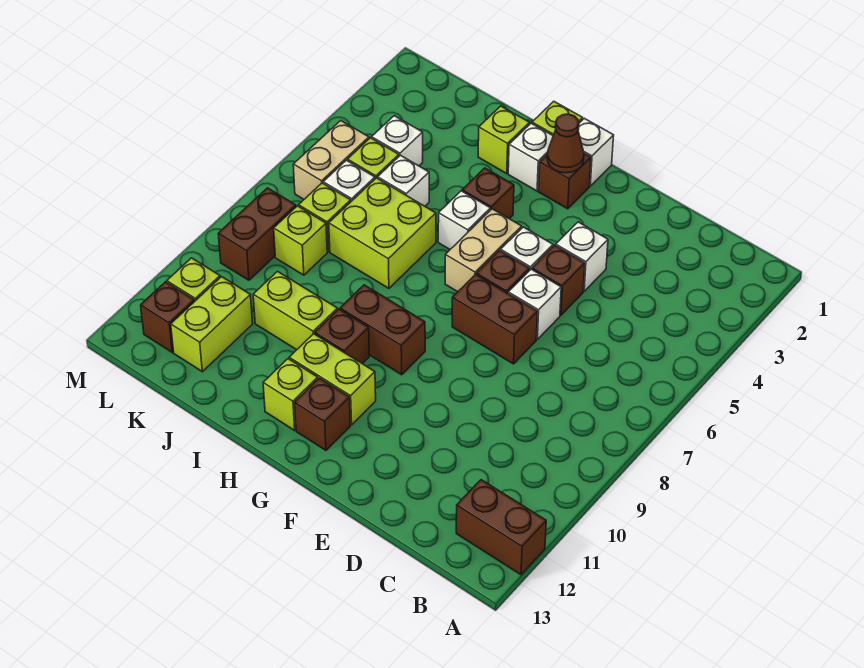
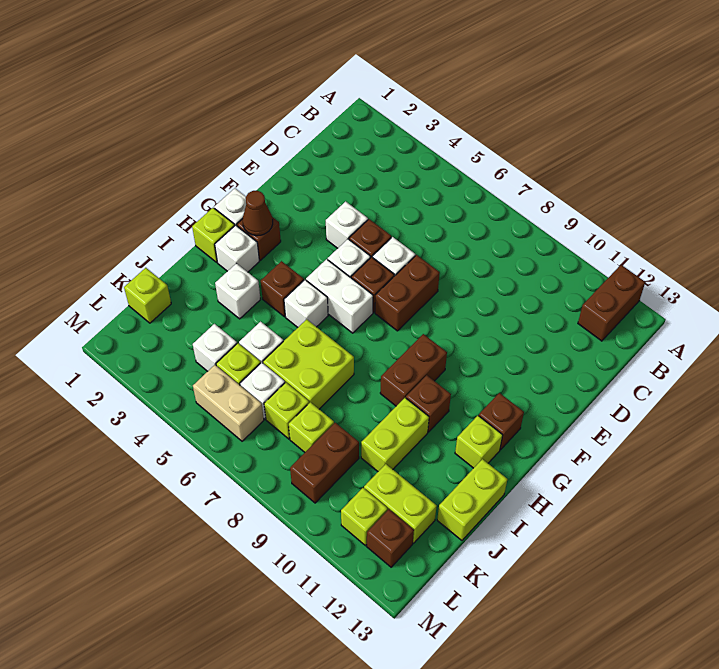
tan 1x2 brick [445,209,522,292] -> white 1x2 brick [306,259,373,333]
lime 1x2 brick [289,334,376,425] -> lime 1x2 brick moved to [437,459,507,540]
lime 1x1 brick [478,106,530,174] -> lime 1x1 brick moved to [124,268,171,323]
none -> white 1x1 brick [215,263,260,319]
brown 1x2 brick [218,188,296,280] -> brown 1x2 brick turned to [290,423,359,503]

